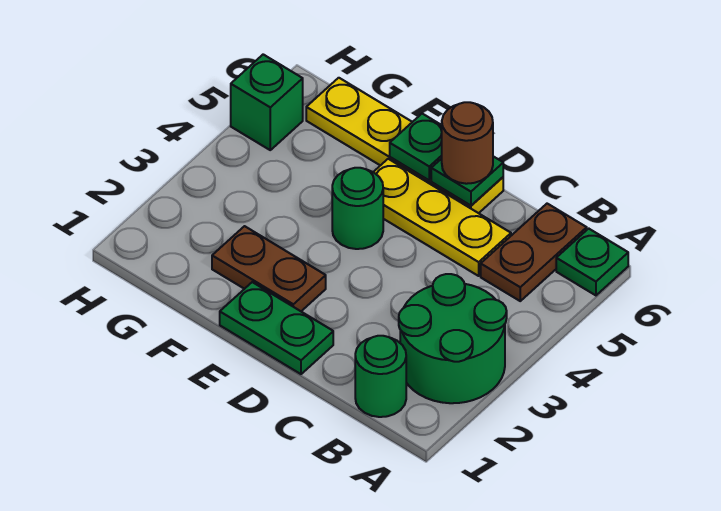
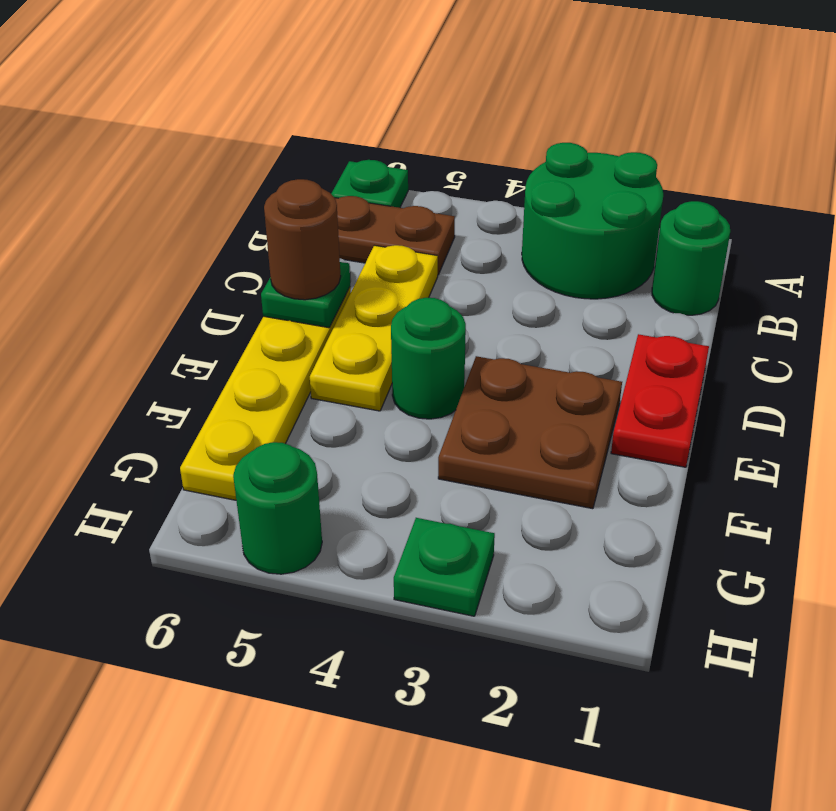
green 1x2 plate [220,282,333,374] -> red 1x2 plate [611,334,709,467]
brown 1x2 plate [212,226,326,311] -> brown 2x2 plate [438,356,622,509]
green 1x1 plate [390,114,442,180] -> green 1x1 plate moved to [394,518,495,616]
green 1x1 brick [231,54,303,150] -> green 1x1 round brick [233,442,322,574]

